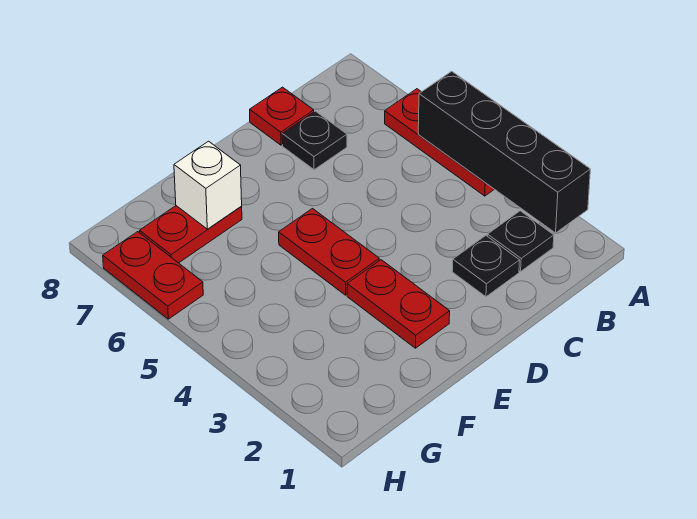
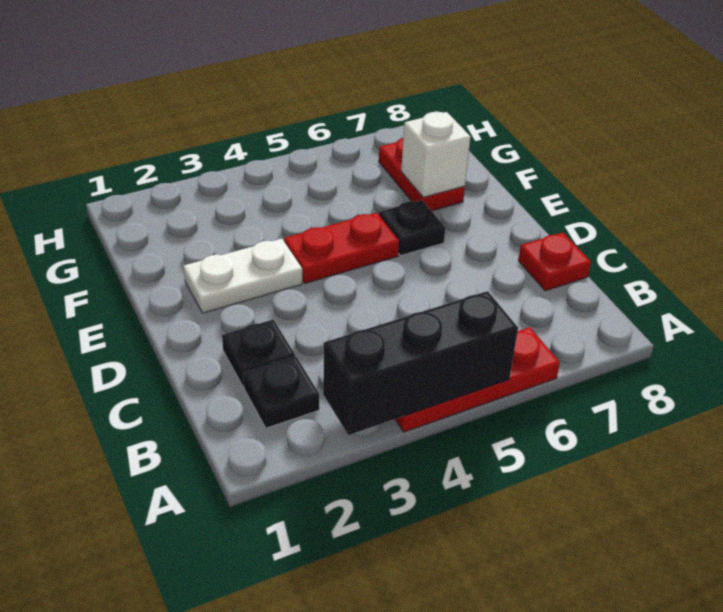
black 1x4 brick [418,71,590,233] -> black 1x3 brick [323,291,518,435]
black 1x1 plate [282,111,347,170] -> black 1x1 plate moved to [379,200,445,256]
red 1x2 plate [347,260,450,348] -> white 1x2 plate [183,239,302,313]
red 1x2 plate [103,232,203,319] -> none

